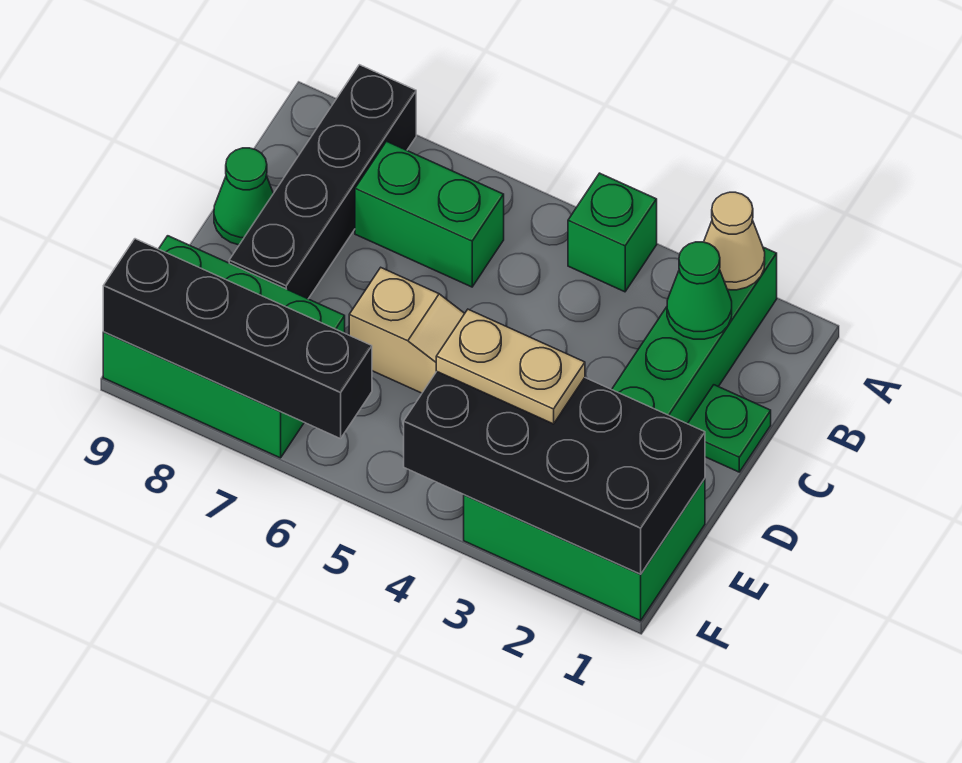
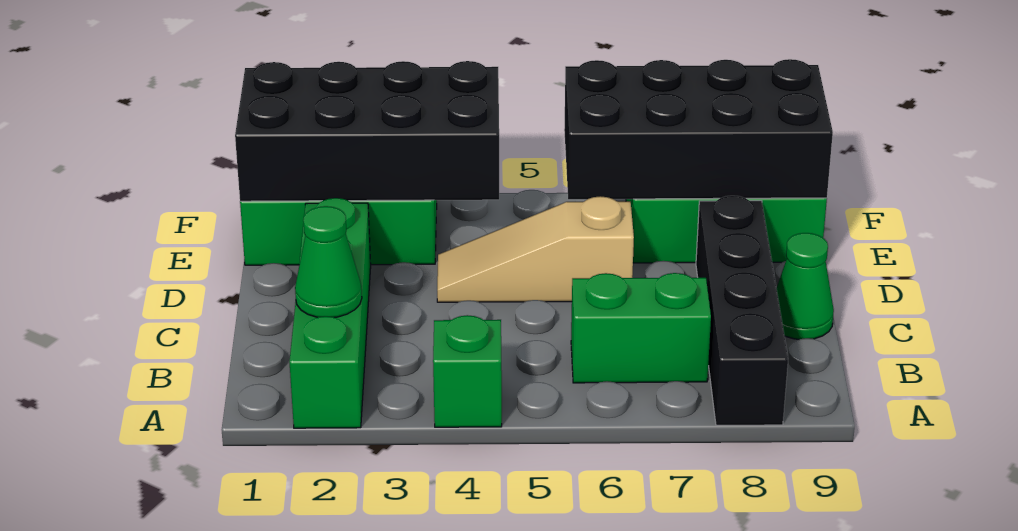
tan 1x1 cone [704,192,765,290] -> none
green 1x1 plate [688,385,771,472] -> none
tan 1x2 plate [436,309,585,424] -> none
black 1x4 brick [103,239,372,439] -> black 2x4 brick [564,59,833,199]

